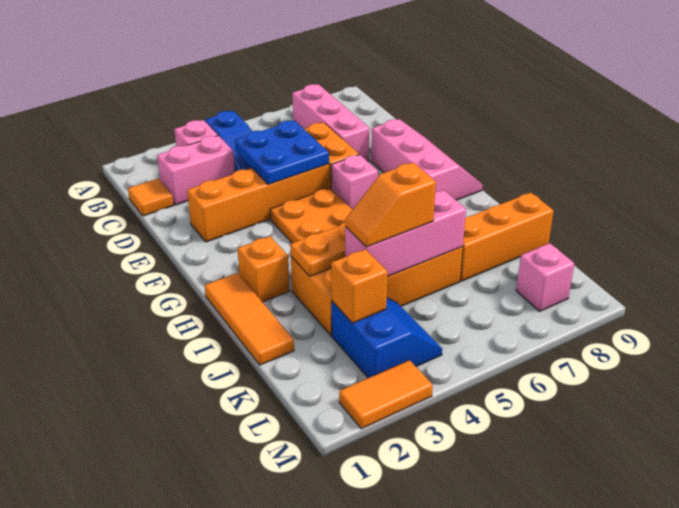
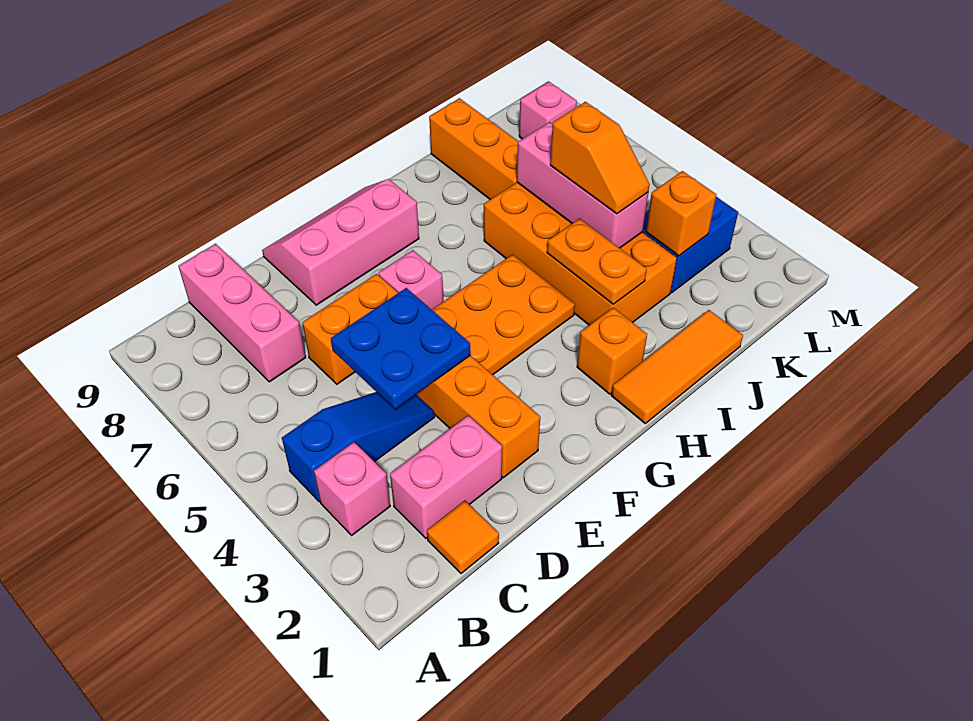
pink 1x3 brick [292,84,370,161] -> pink 1x3 brick turned to [178,244,306,382]
pink 1x2 brick [157,136,235,205] -> pink 1x2 brick turned to [390,415,502,538]
orange 1x2 tile [339,360,433,429] -> none

